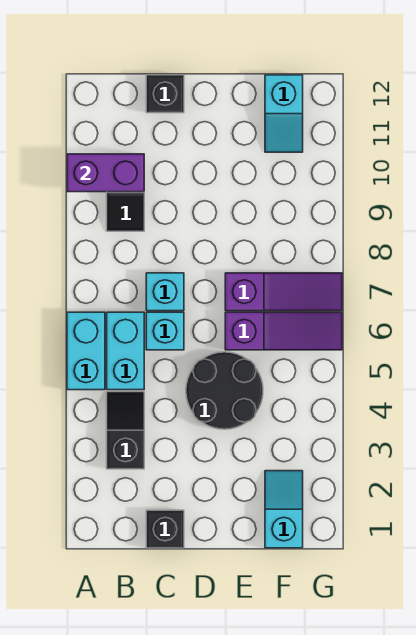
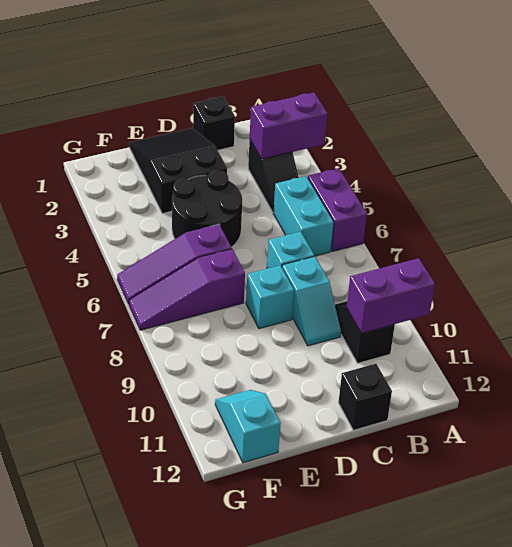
none -> purple 1x2 brick [250,93,327,159]
cyan 1x2 brick [67,312,105,390] -> purple 1x2 brick [308,168,367,251]
cyan 1x1 brick [146,312,184,350] -> cyan 1x1 brick moved to [246,265,294,329]
none -> black 2x3 slope [129,128,227,214]
cyan 1x2 slope [265,471,303,548] -> cyan 1x2 slope moved to [282,256,341,346]

